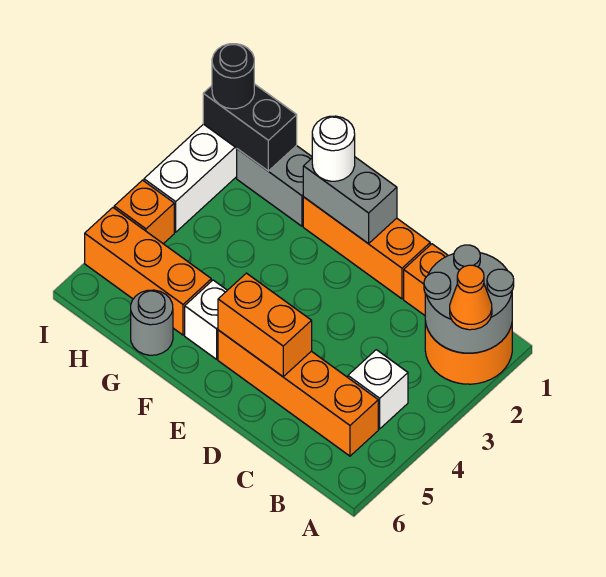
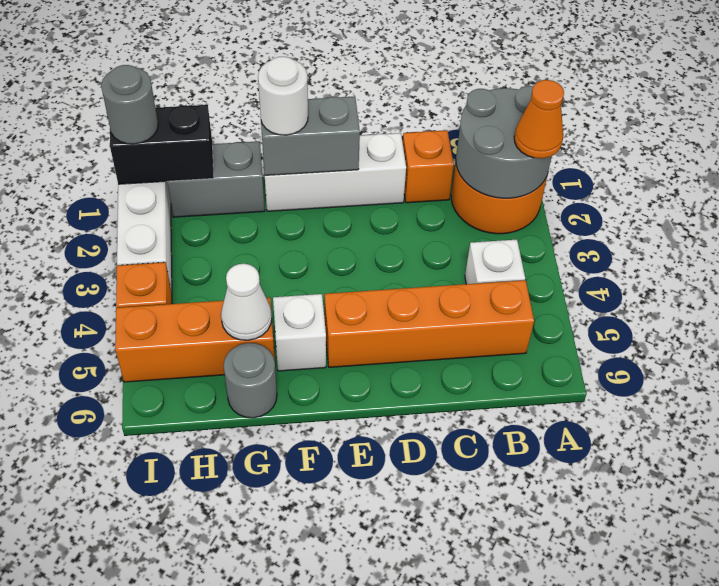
orange 1x3 brick [303,197,430,299] -> white 1x3 brick [264,133,406,211]
orange 1x2 brick [218,273,312,377] -> none
none -> white 1x1 cone [221,264,272,340]
black 1x1 round brick [212,44,254,109] -> grey 1x1 round brick [101,65,158,144]

